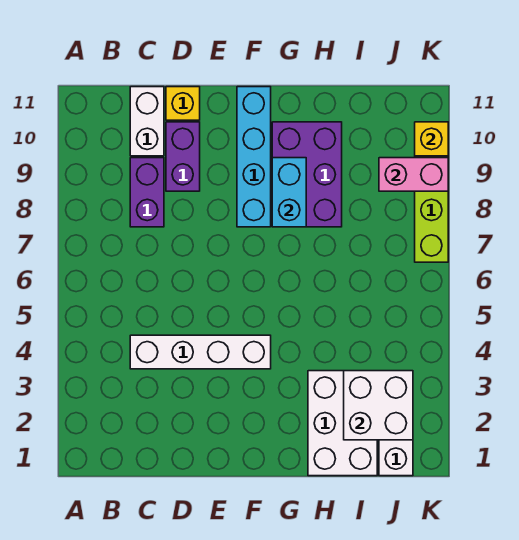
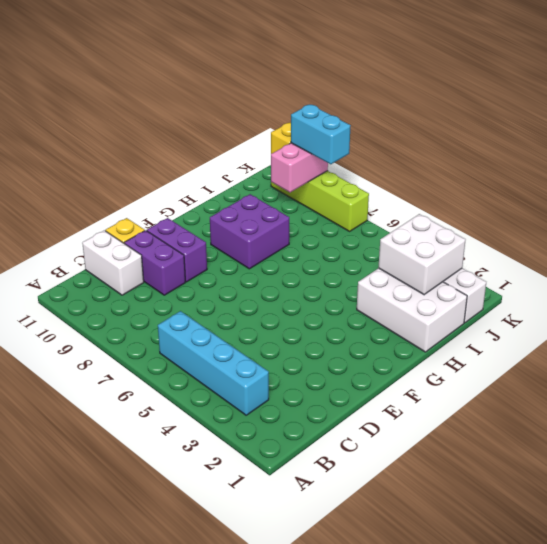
white 1x4 brick [130,335,271,369] -> none
purple 1x2 brick [130,158,164,227] -> purple 1x2 brick moved to [147,218,207,282]
cyan 1x4 brick [237,87,271,227] -> cyan 1x4 brick moved to [158,311,269,415]
purple 2x3 brick [272,122,342,227] -> purple 2x2 brick [210,194,289,269]
cyan 1x2 brick [272,158,306,227] -> cyan 1x2 brick moved to [291,105,351,164]

